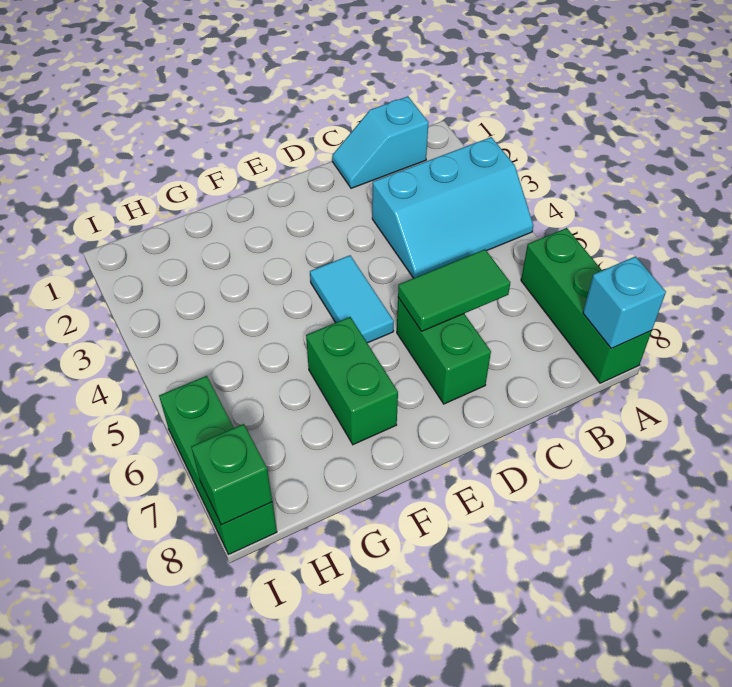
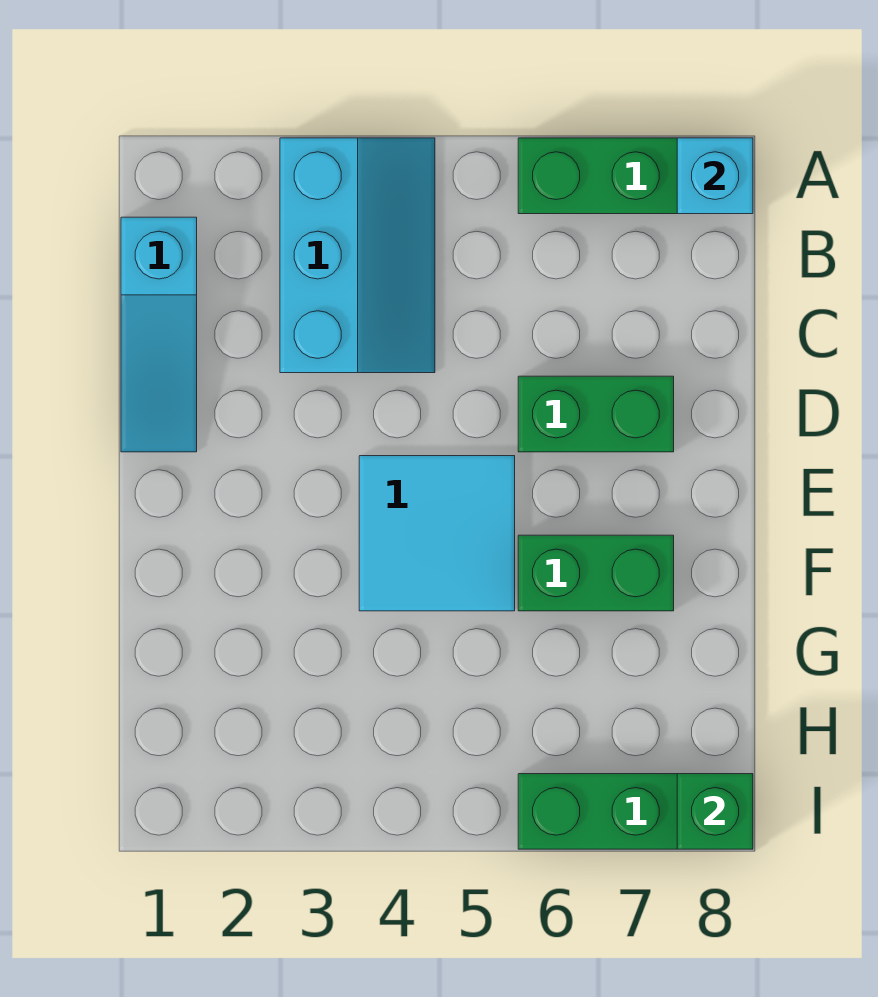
cyan 1x2 slope [332,96,429,188] -> cyan 1x3 slope [121,217,197,452]
green 1x2 tile [398,249,510,331] -> none
cyan 1x2 tile [310,255,394,343] -> cyan 2x2 tile [359,456,515,611]

